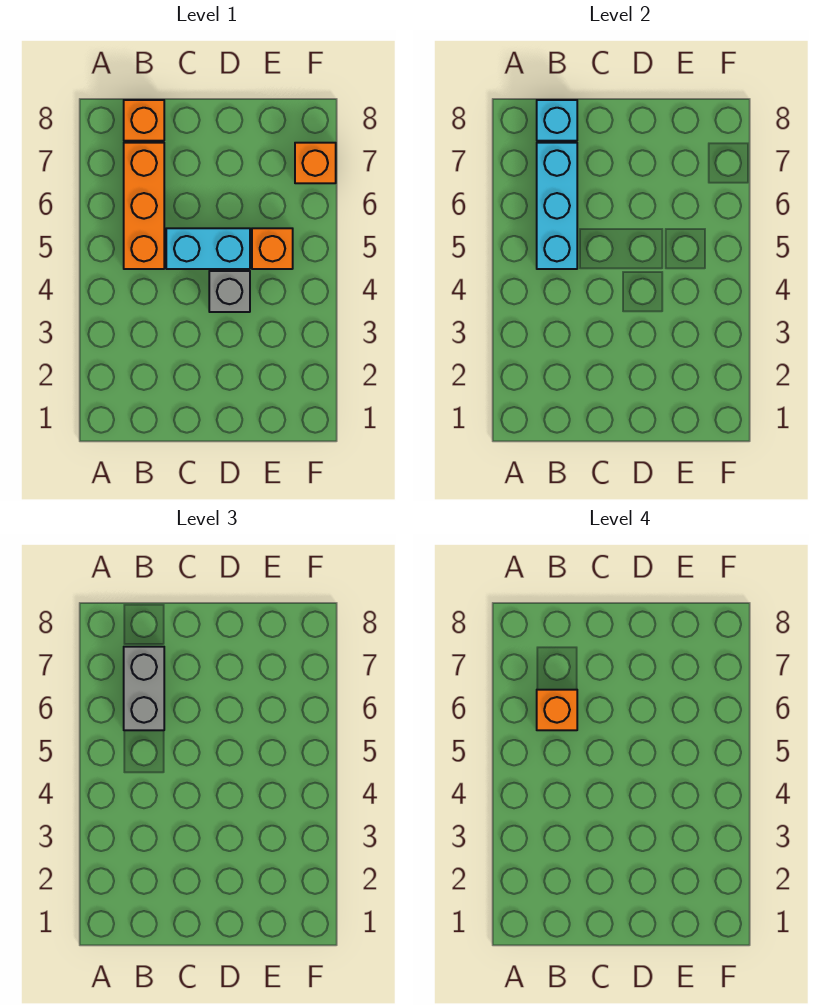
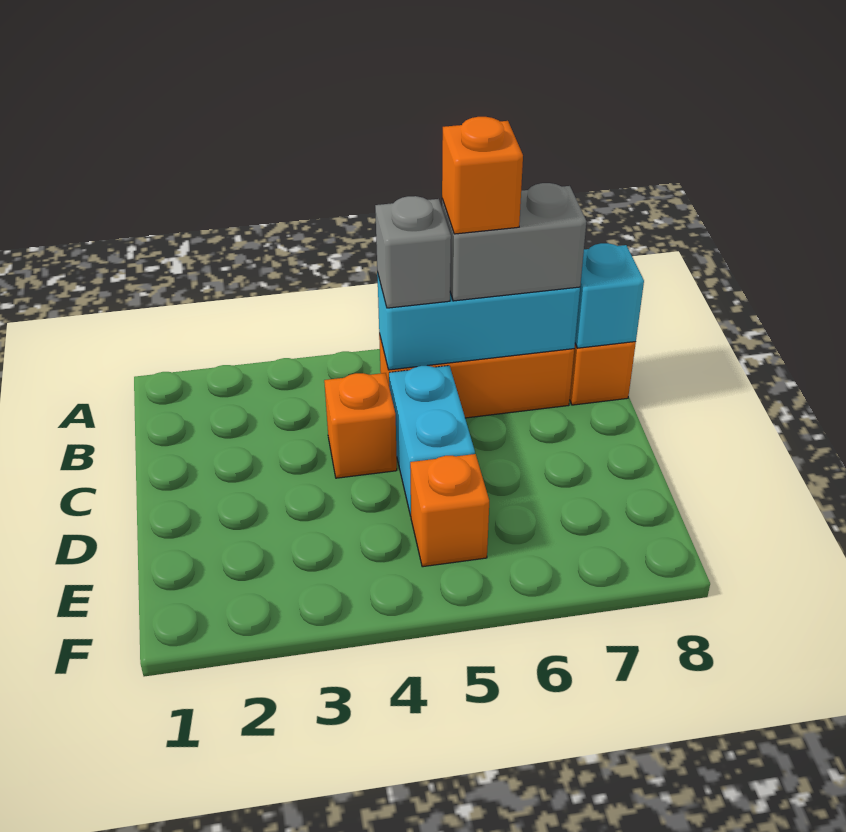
grey 1x1 brick [209,271,250,312] -> grey 1x1 brick moved to [375,196,451,308]
orange 1x1 brick [295,143,336,183] -> orange 1x1 brick moved to [324,373,397,478]

